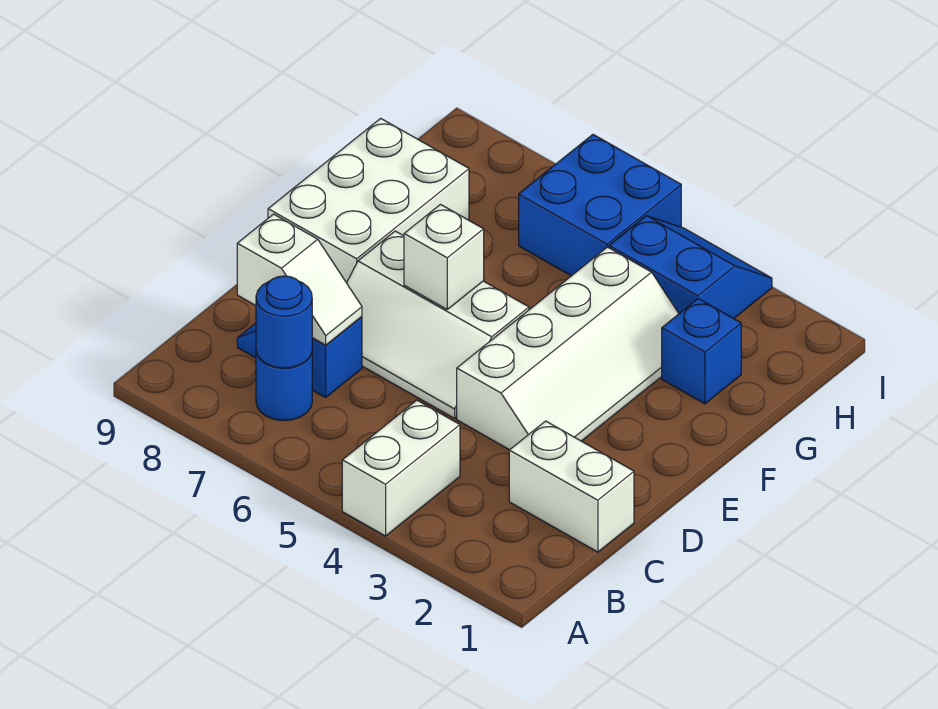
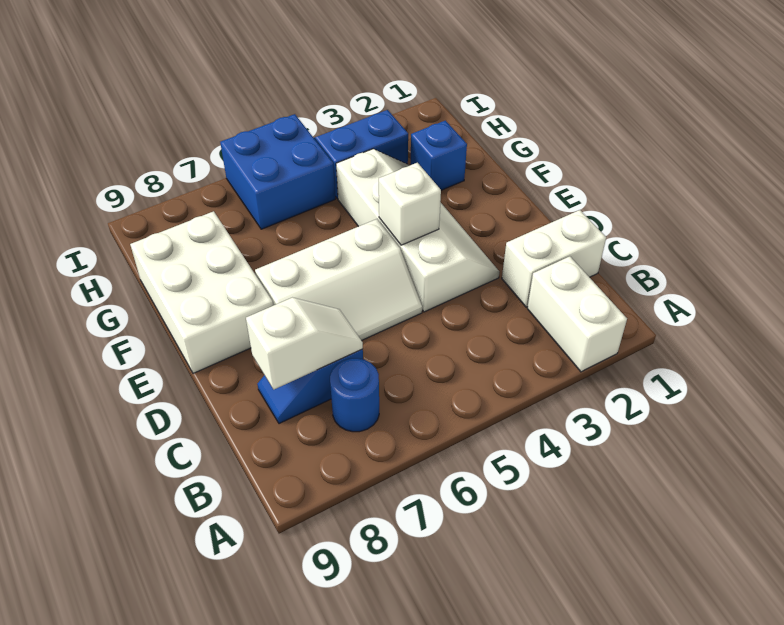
white 1x2 brick [342,400,460,536] -> white 1x2 brick moved to [527,256,627,372]
blue 1x1 round brick [256,276,312,368] -> none
white 1x1 brick [404,205,484,309] -> white 1x1 brick moved to [379,163,441,245]

